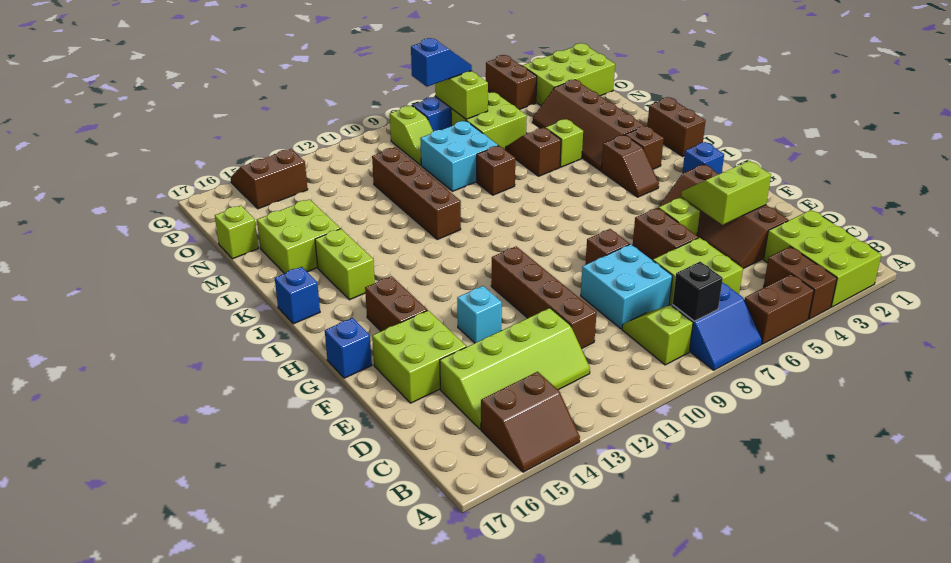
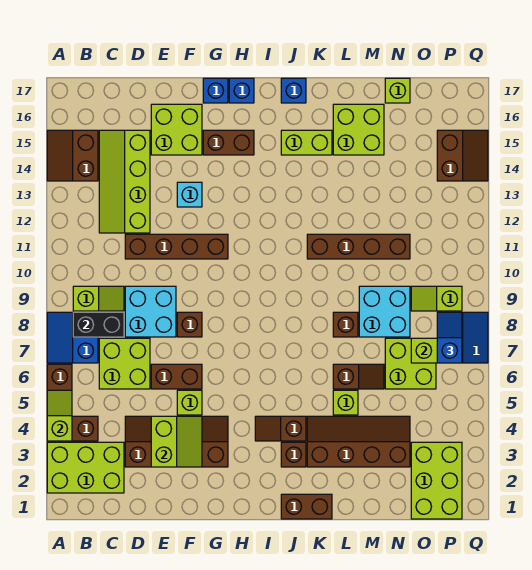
none -> lime 1x2 slope [47,390,72,441]
black 1x1 brick [673,262,723,321] -> black 1x2 brick [73,312,124,337]
blue 1x1 brick [682,142,724,174] -> blue 1x1 brick moved to [229,78,254,103]
brown 1x2 brick [486,55,537,110] -> none
blue 1x2 slope [411,38,472,87] -> blue 1x2 slope turned to [437,312,462,363]

